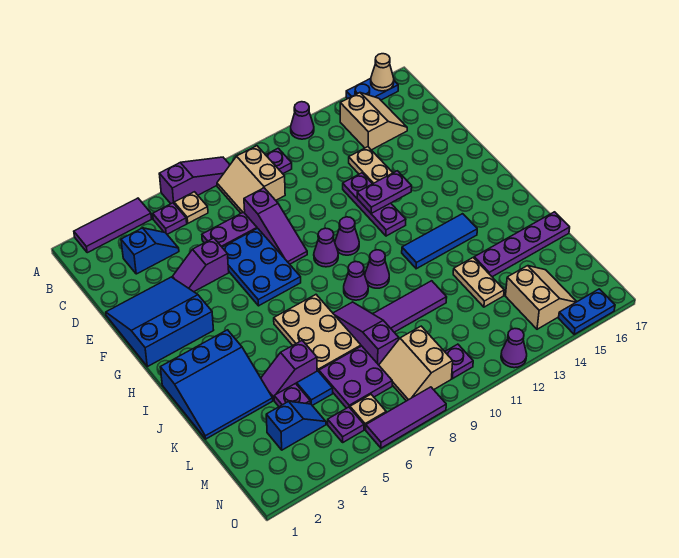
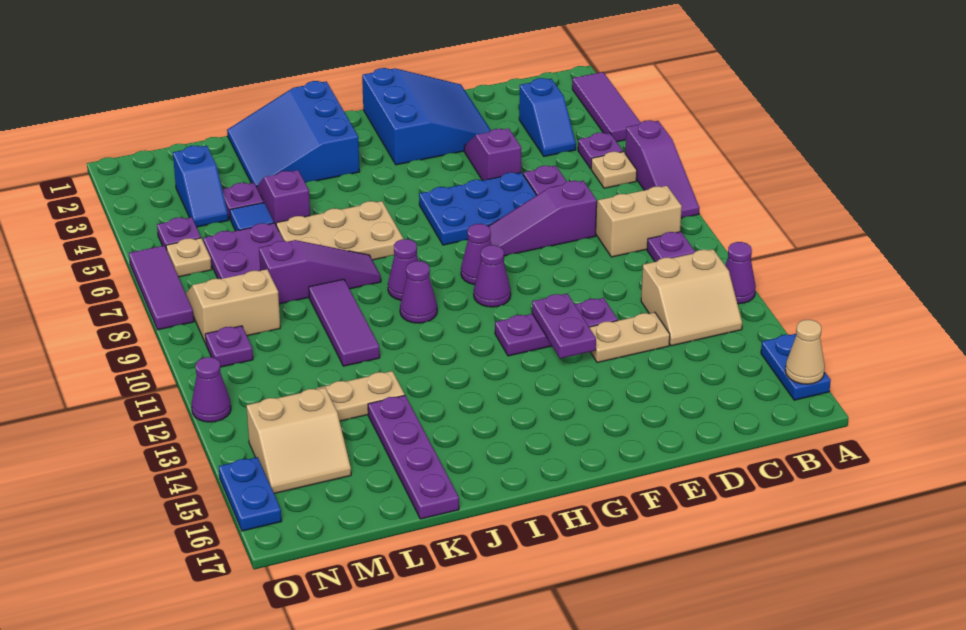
tan 2x2 slope [340,93,407,150] -> tan 2x2 slope moved to [641,249,742,346]
blue 1x3 tile [402,214,477,269] -> none

